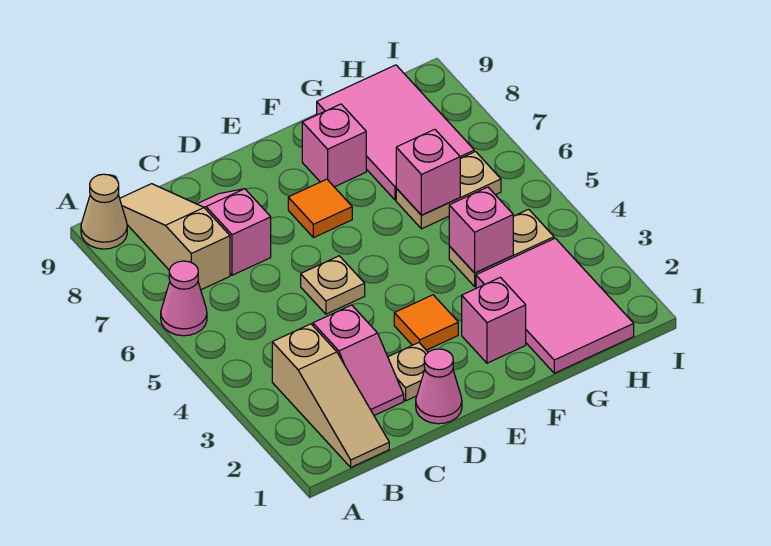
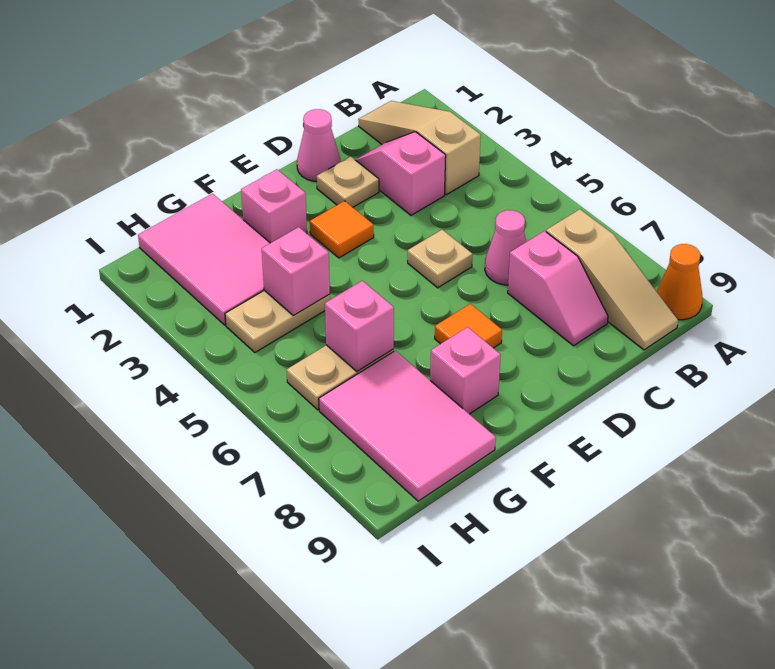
pink 1x1 cone [161,261,207,336] -> pink 1x1 cone moved to [485,210,526,285]
tan 1x1 cone [81,174,127,249] -> orange 1x1 cone [657,244,703,320]

